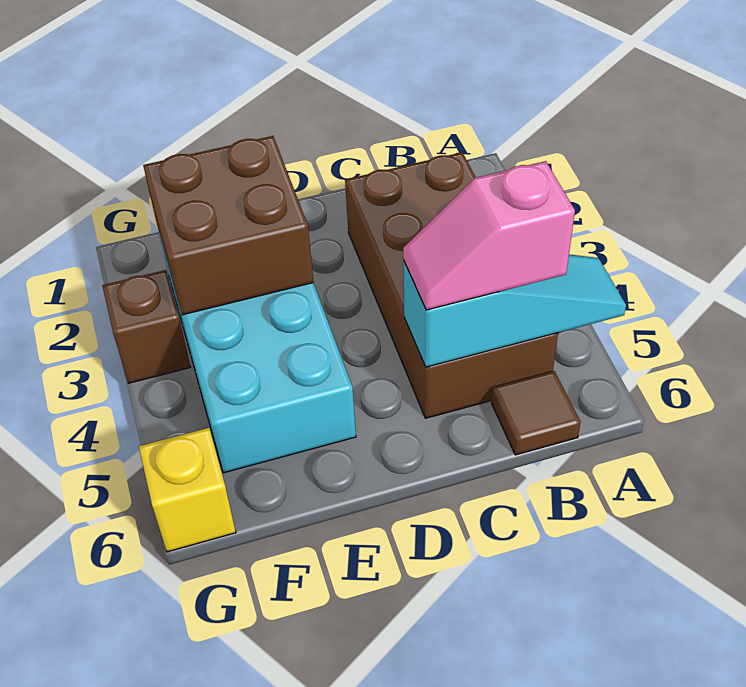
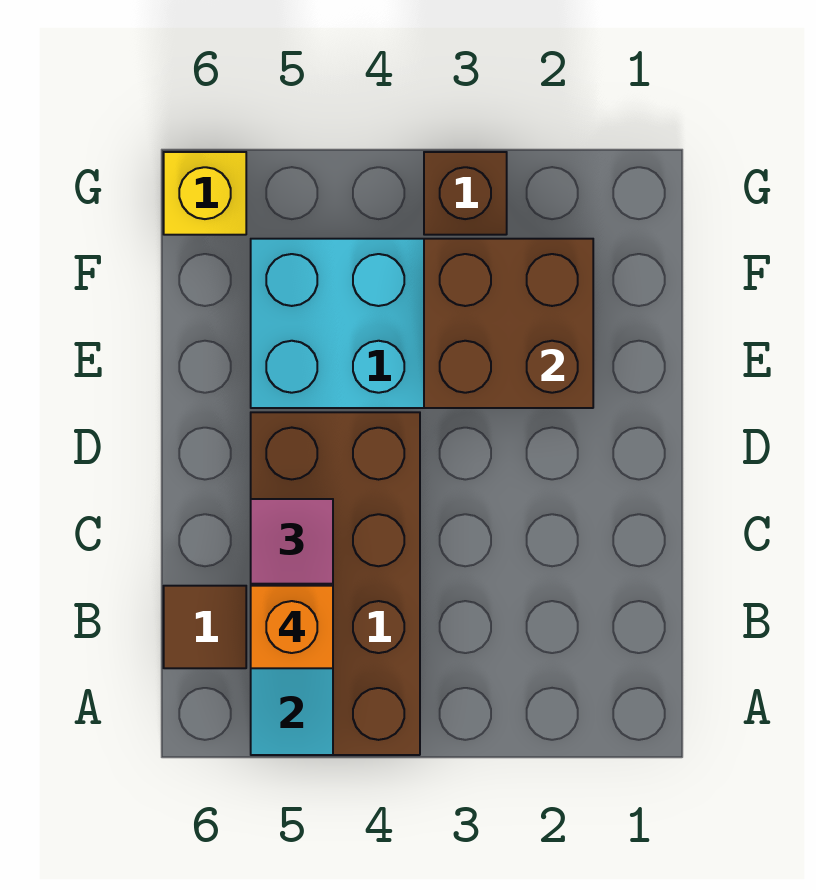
brown 2x4 brick [345,152,558,418] -> brown 2x4 brick turned to [251,412,420,755]
none -> orange 1x1 brick [251,586,333,668]

